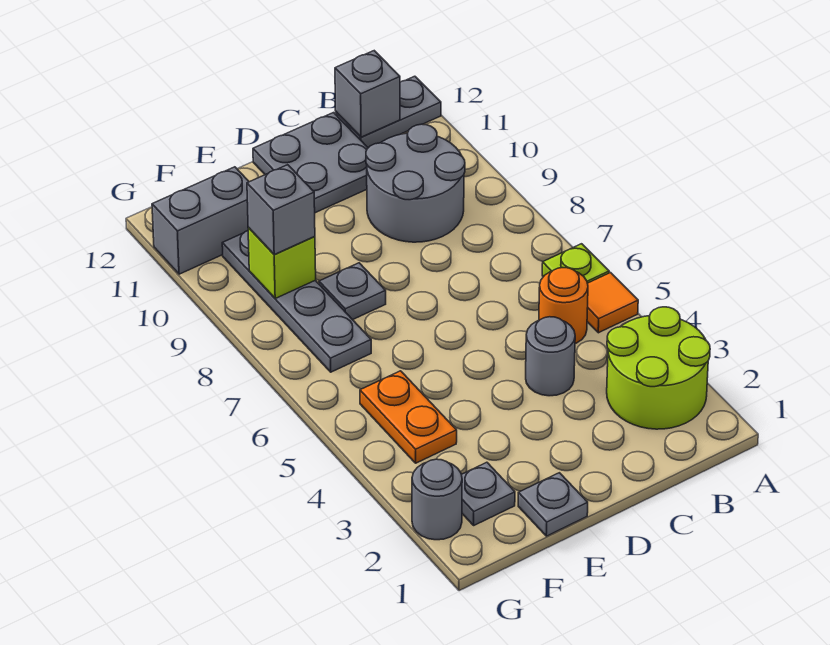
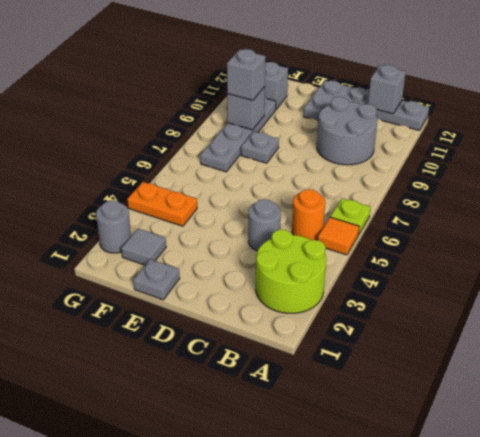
grey 1x1 plate [461,462,515,525] -> grey 1x1 tile [122,229,166,265]
orange 1x2 plate [360,371,457,463] -> orange 1x2 plate turned to [127,182,197,226]
lime 1x1 brick [248,228,316,298] -> grey 1x1 brick [227,87,265,130]

